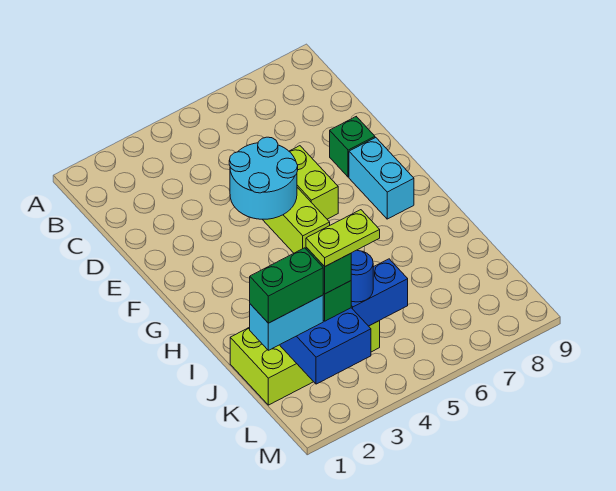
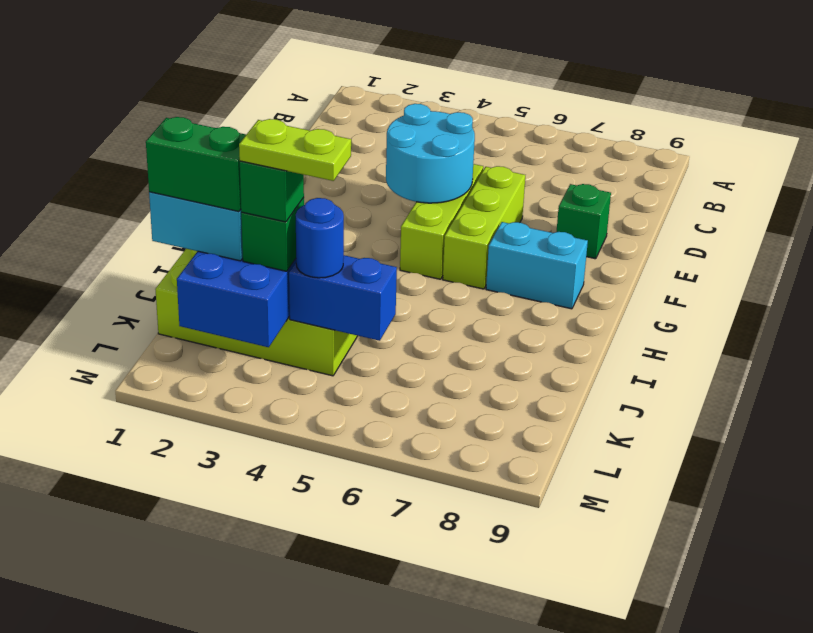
lime 1x2 brick [289,146,338,219] -> lime 1x3 brick [443,166,525,289]
cyan 1x2 brick [349,138,414,219] -> cyan 1x2 brick turned to [486,222,588,309]

